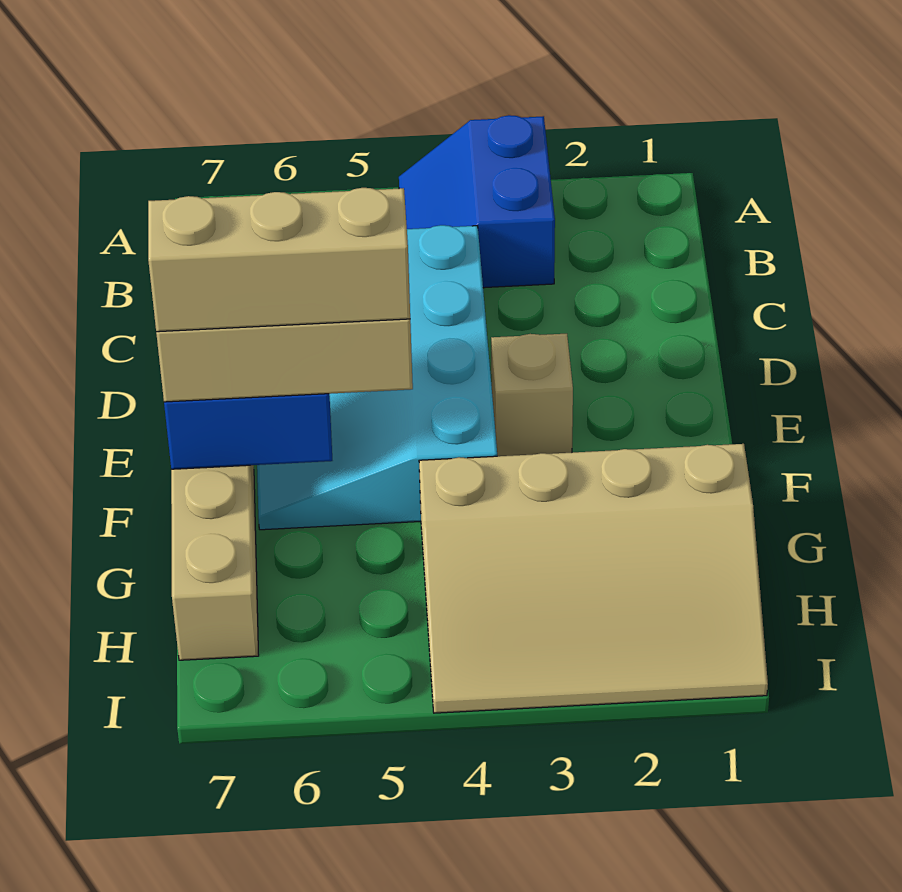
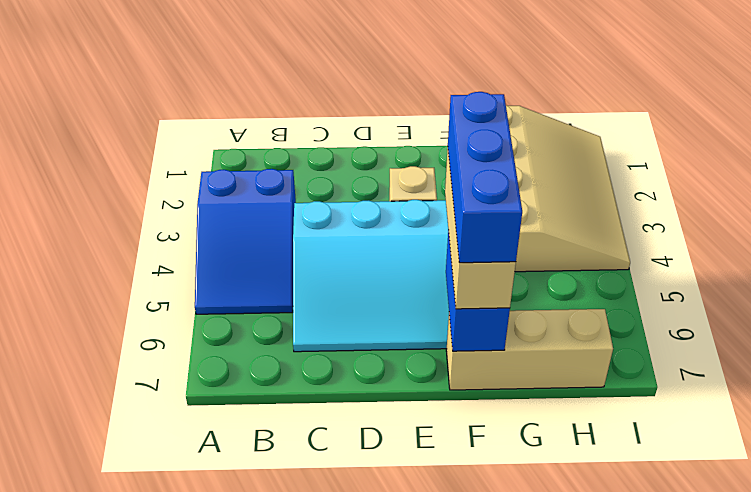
blue 2x2 slope [399,115,555,288] -> blue 2x3 slope [195,169,296,314]
tan 1x3 brick [148,188,410,332] -> blue 1x3 brick [448,92,522,263]

